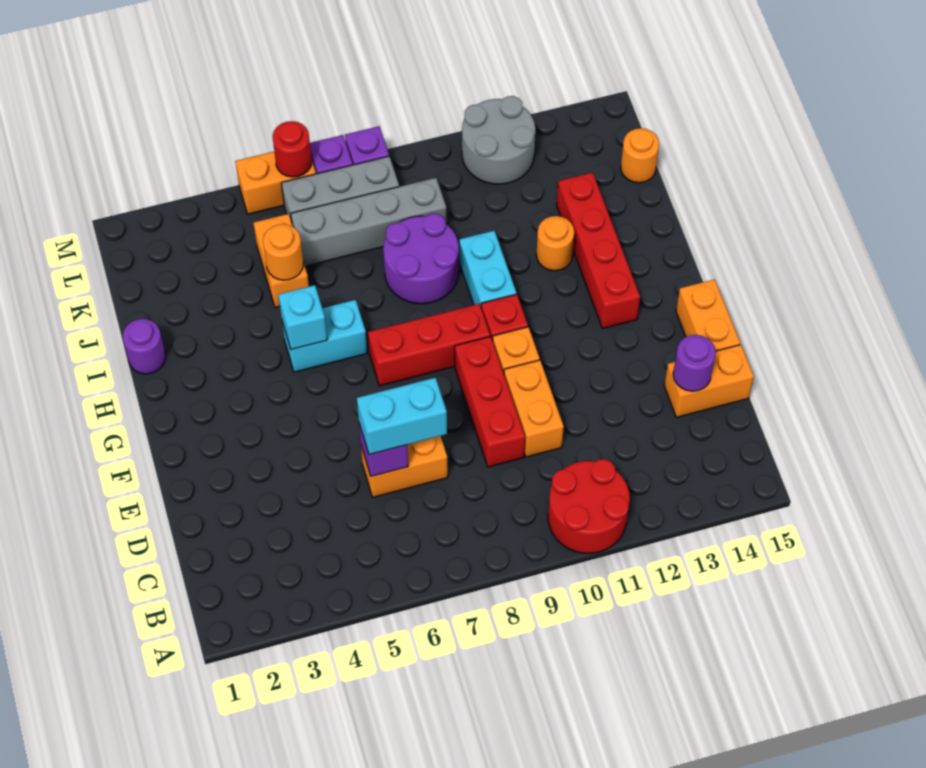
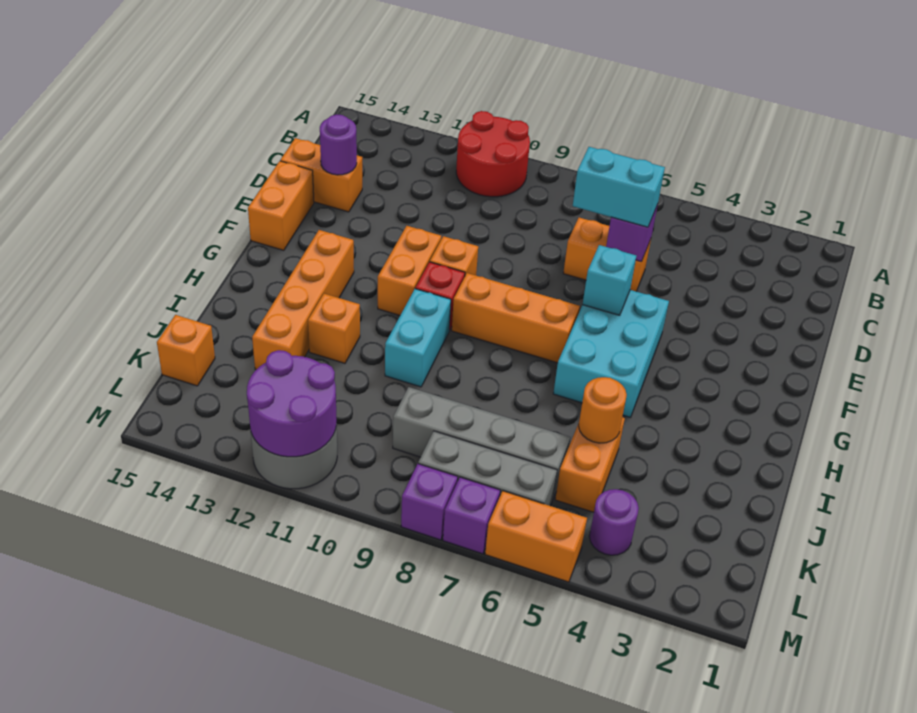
red 1x3 brick [455,336,525,467] -> none
orange 1x2 brick [504,360,564,457] -> orange 1x2 brick moved to [378,226,441,315]
red 1x3 brick [368,304,490,386] -> orange 1x3 brick [452,273,580,363]
red 1x4 brick [557,172,640,329] -> orange 1x4 brick [252,230,354,370]
cyan 1x2 brick [282,300,367,372] -> cyan 2x3 brick [553,290,669,417]
cyan 1x1 brick [278,285,327,349] -> cyan 1x1 brick moved to [583,245,636,315]
purple 1x1 round brick [123,319,166,374] -> purple 1x1 round brick moved to [589,489,639,555]
purple 2x2 round brick [383,214,459,304] -> purple 2x2 round brick moved to [247,350,337,457]
orange 1x1 round brick [536,216,574,271] -> orange 1x1 brick [308,294,360,363]
orange 1x1 round brick [621,128,659,183] -> orange 1x1 brick [157,315,215,386]
red 1x1 round brick [273,121,312,177] -> none

